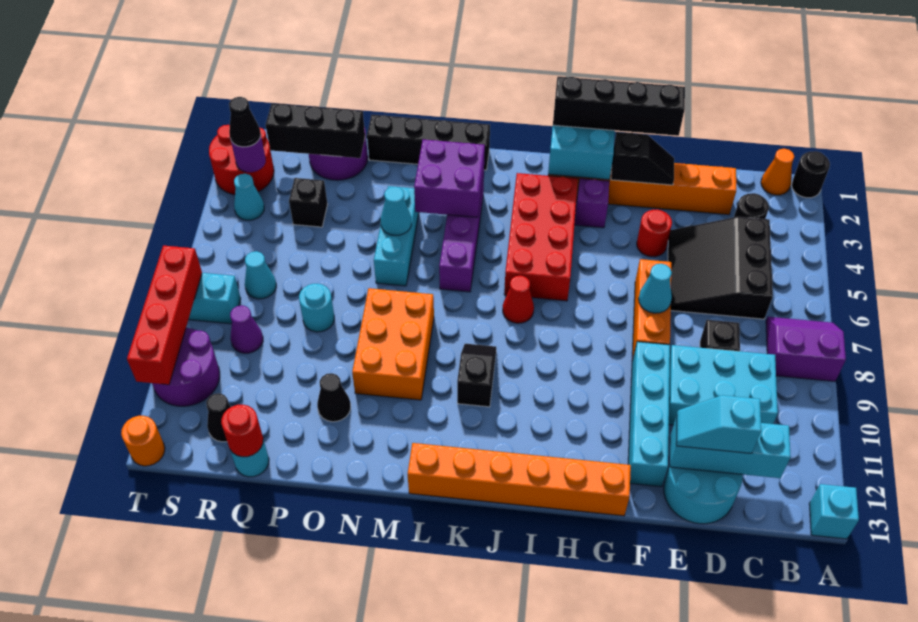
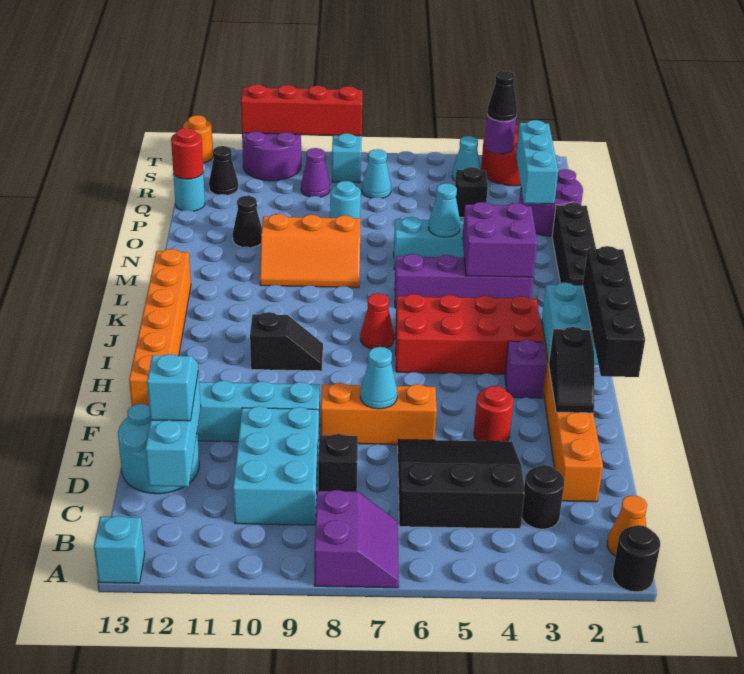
black 1x2 slope [457,344,496,407] -> black 1x2 slope moved to [250,312,323,371]
orange 2x3 brick [352,288,434,400] -> orange 2x3 slope [260,214,361,288]
black 1x3 brick [266,103,365,158] -> cyan 1x3 brick [516,120,558,204]

